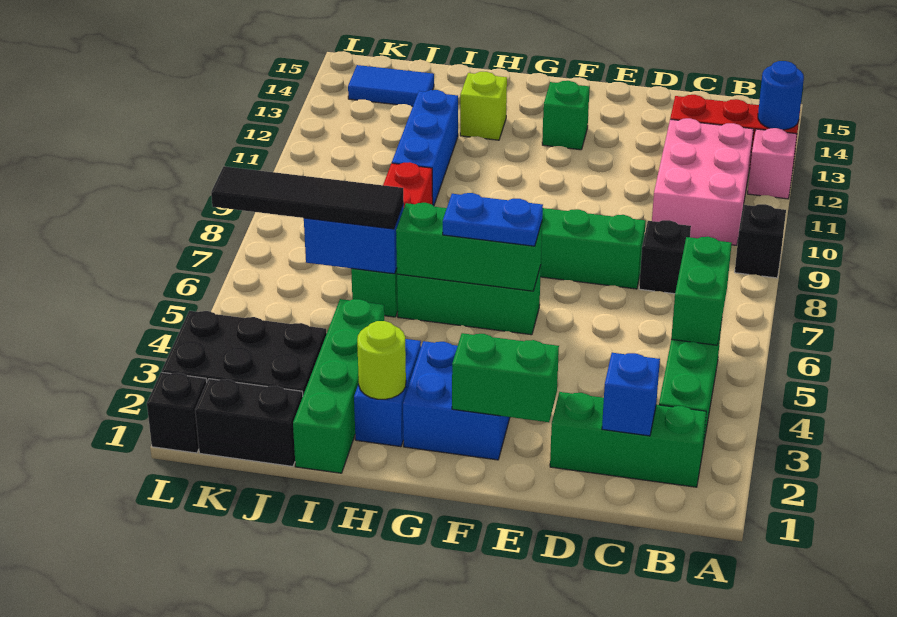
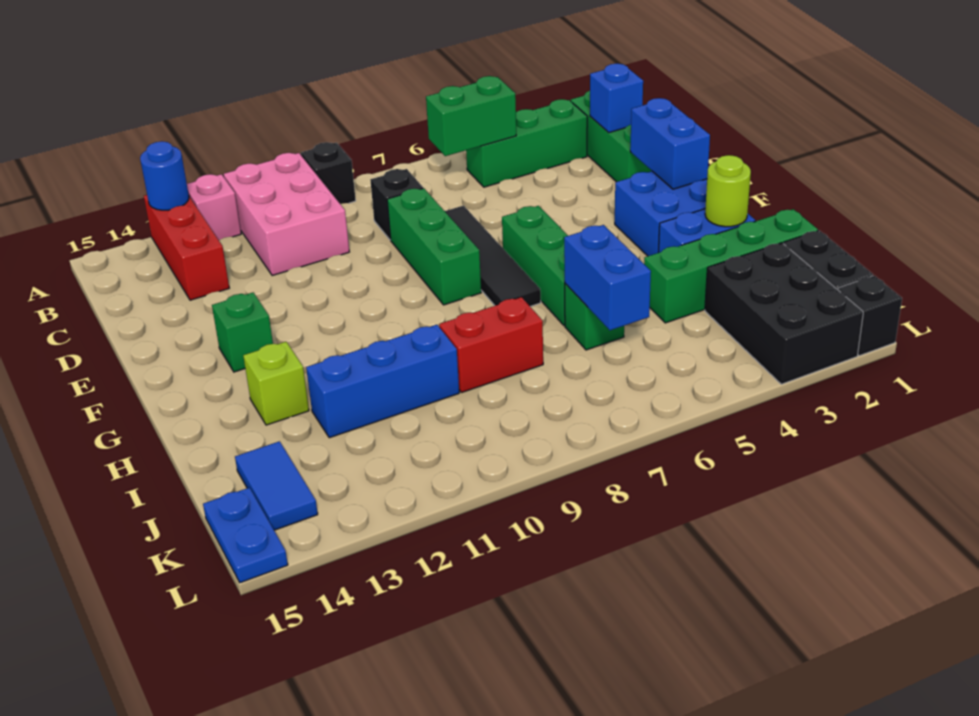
pink 2x3 brick [652,118,754,245] -> pink 2x3 brick turned to [224,153,349,276]
green 1x2 brick [452,333,559,422] -> blue 1x2 brick [630,98,710,189]
green 1x3 brick [396,203,542,291] -> none
blue 1x2 plate [443,193,543,246] -> blue 1x2 plate moved to [203,488,288,583]
black 1x4 tile [211,166,404,229] -> black 1x4 tile moved to [445,206,541,307]

